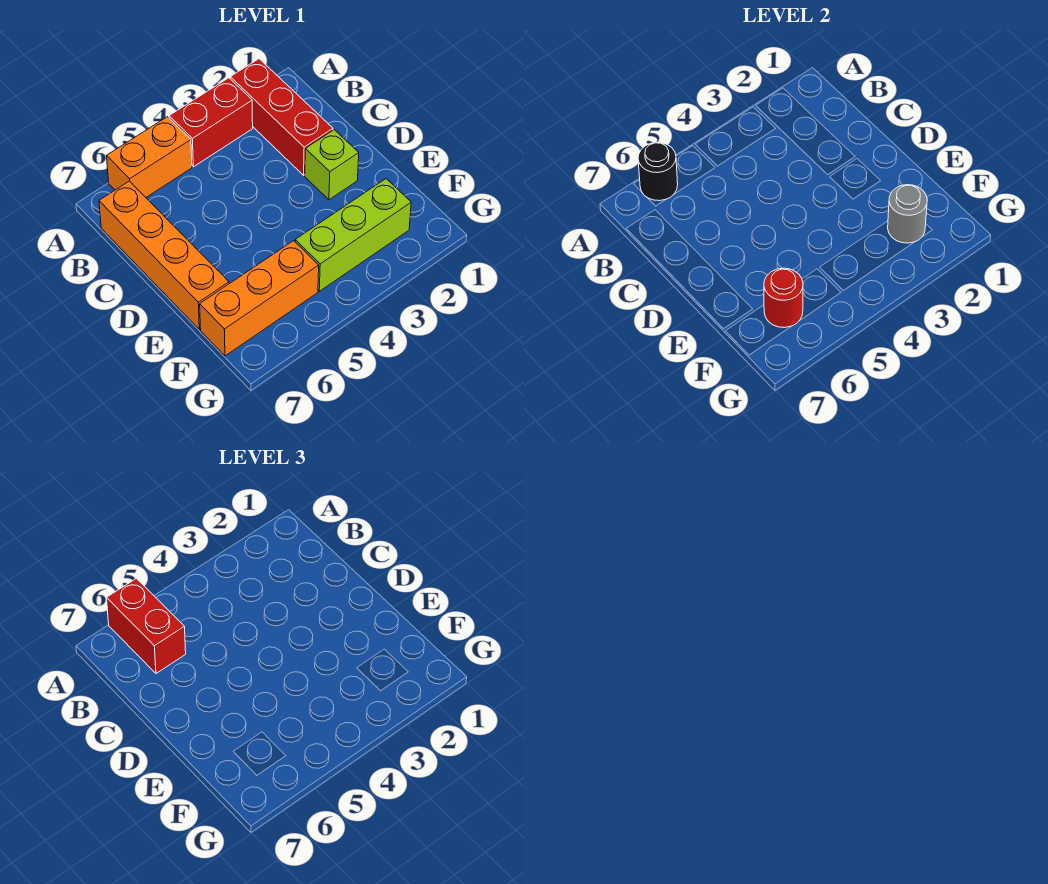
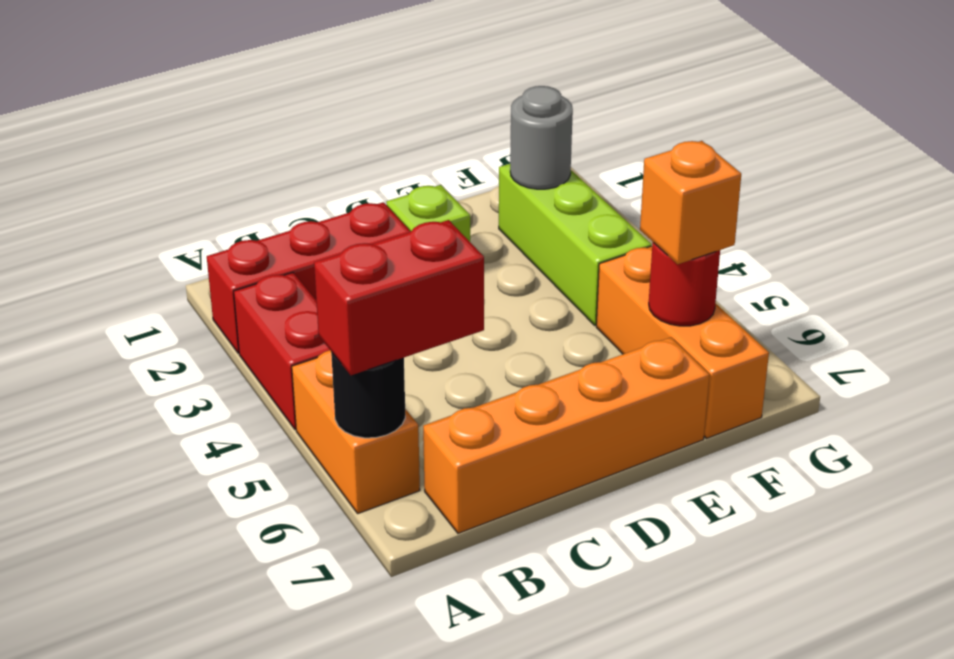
none -> orange 1x1 brick [640,141,741,264]

